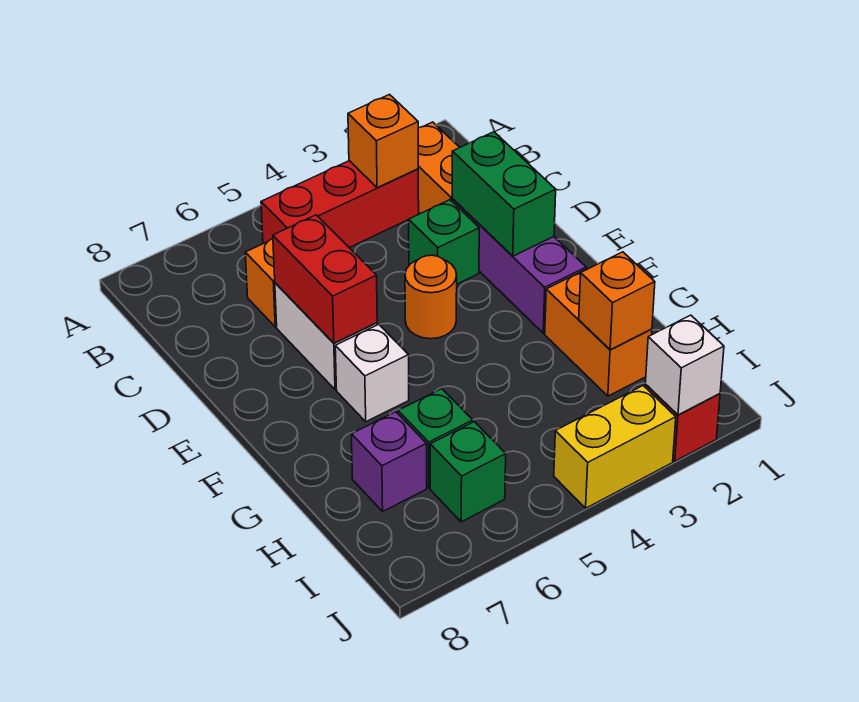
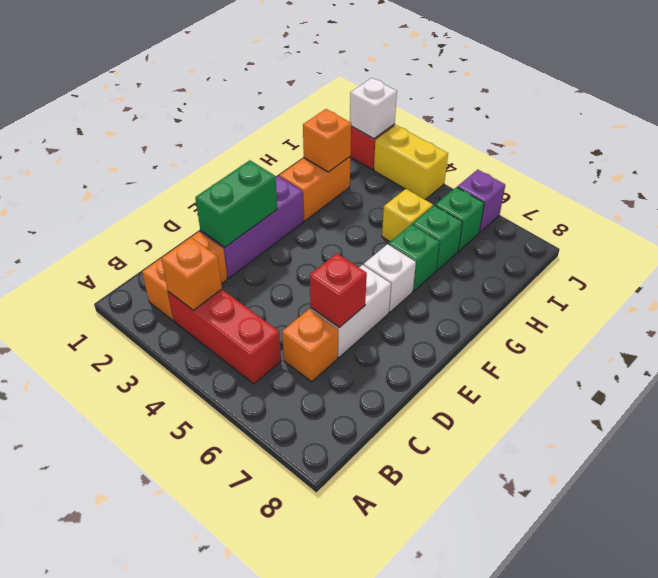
green 1x1 brick [409,200,479,284] -> green 1x1 brick moved to [389,224,440,291]
red 1x2 brick [273,215,377,343] -> red 1x1 brick [310,253,367,328]
orange 1x1 round brick [405,255,457,339] -> none
none -> yellow 1x1 brick [382,189,433,242]
purple 1x1 brick [352,412,427,511] -> purple 1x1 brick moved to [457,170,505,232]

